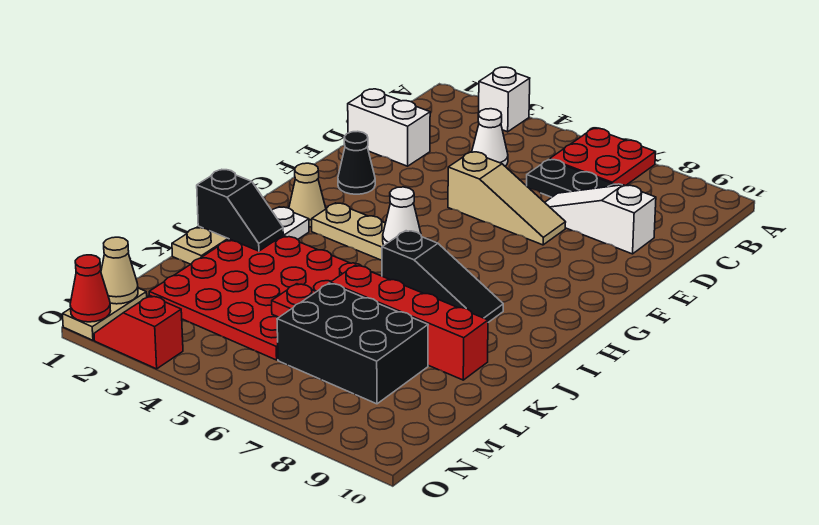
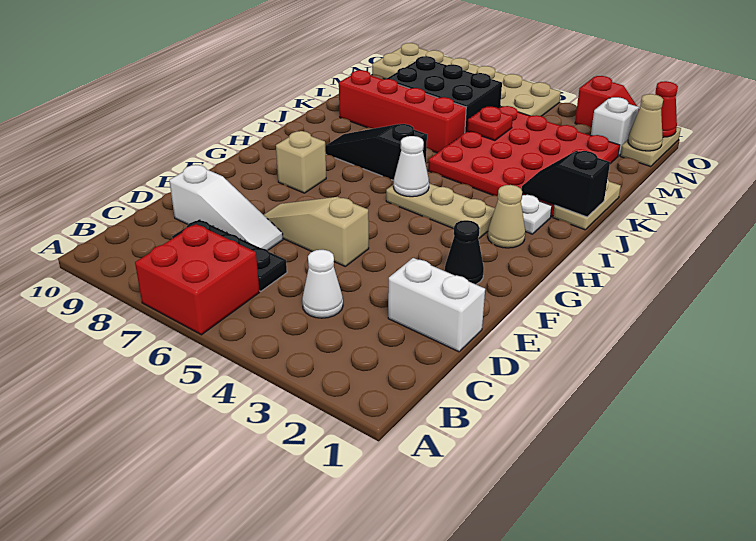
white 1x1 brick [479,67,530,132] -> white 1x1 brick moved to [591,97,639,156]
red 2x2 plate [550,128,656,186] -> red 2x2 brick [135,224,259,335]
none -> tan 1x1 brick [276,131,326,193]
none -> tan 2x6 plate [372,43,561,116]

